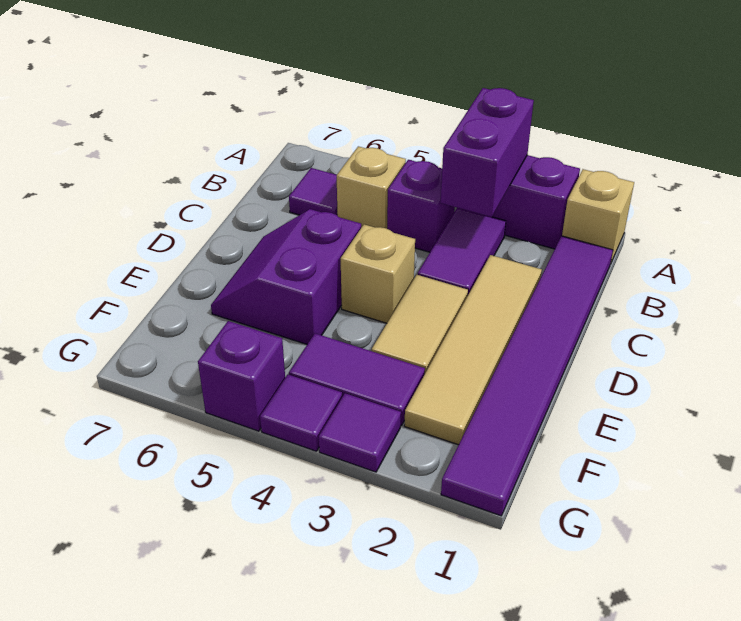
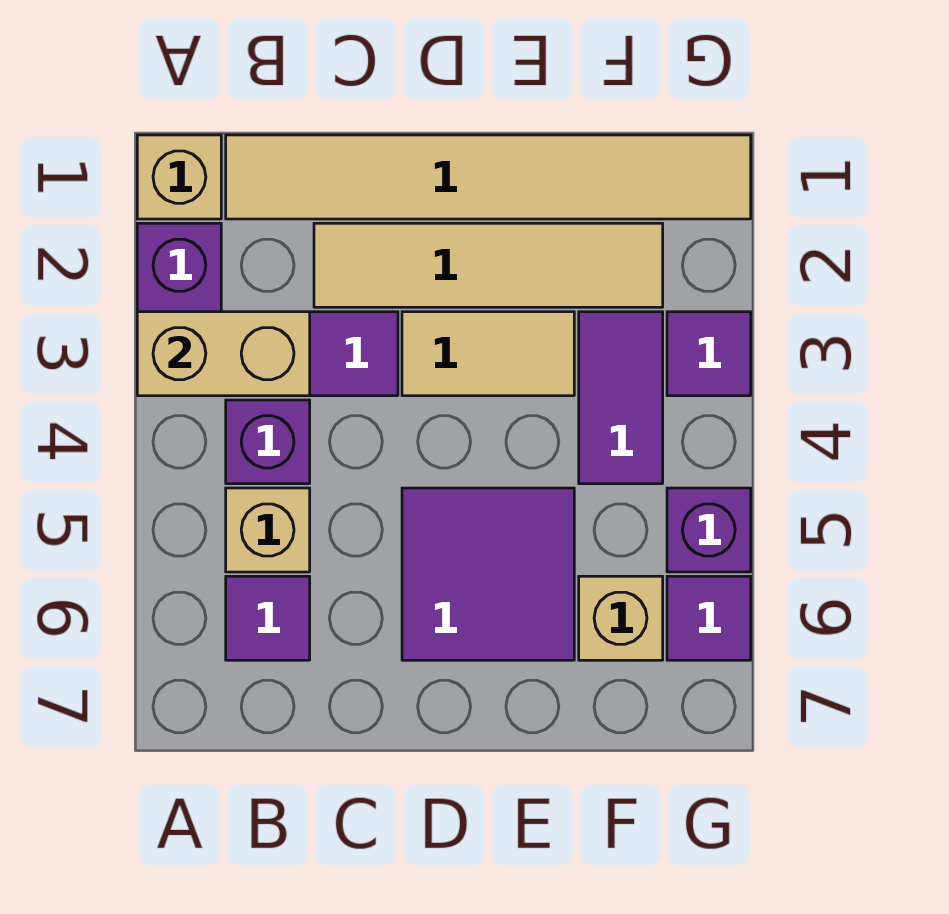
purple 1x2 brick [440,88,534,217] -> tan 1x2 brick [137,312,310,396]
purple 1x6 tile [441,236,613,516] -> tan 1x6 tile [226,135,751,219]
tan 1x1 brick [341,224,415,323] -> tan 1x1 brick moved to [579,576,663,660]
purple 2x2 slope [211,209,361,344] -> purple 2x2 tile [402,488,574,660]
purple 1x1 tile [260,375,342,451] -> purple 1x1 tile moved to [667,576,751,660]

